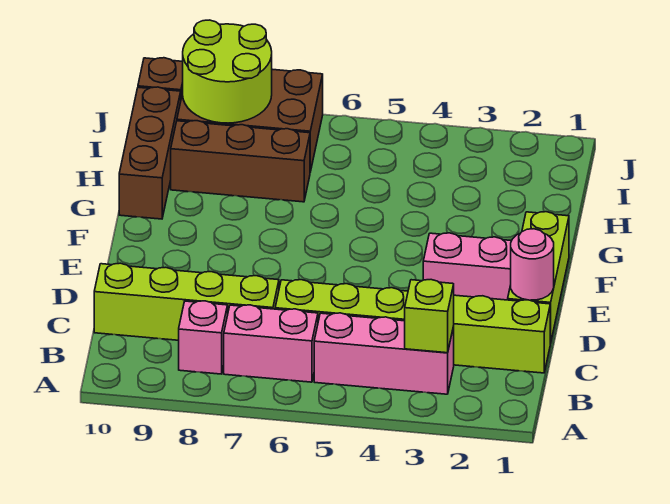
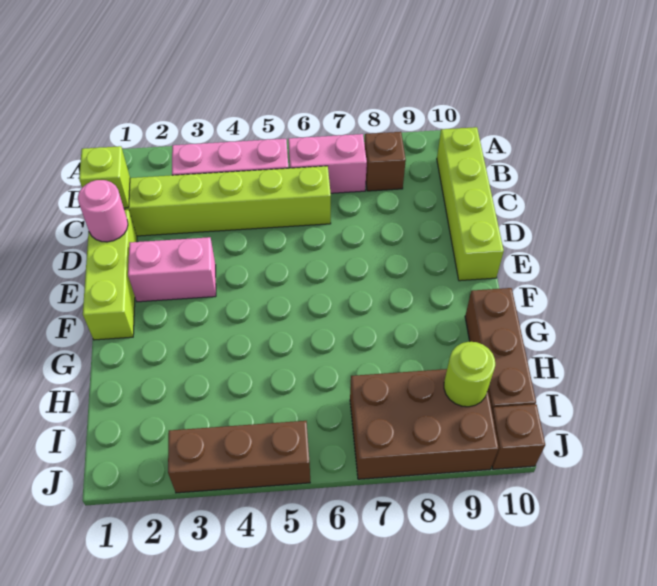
lime 1x1 brick [405,280,454,353] -> lime 1x1 brick moved to [79,146,130,208]
pink 1x1 brick [179,301,228,374] -> brown 1x1 brick [364,132,406,191]
lime 1x4 brick [94,263,279,340] -> lime 1x4 brick turned to [437,127,504,281]
brown 1x3 brick [171,121,310,202] -> brown 1x3 brick moved to [168,421,310,493]
lime 2x2 round brick [183,20,272,123] -> lime 1x1 round brick [444,342,495,407]

